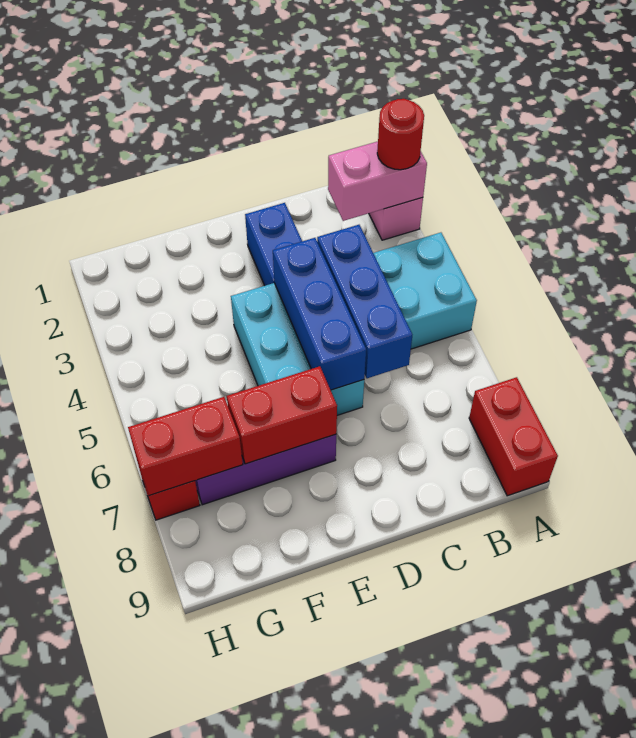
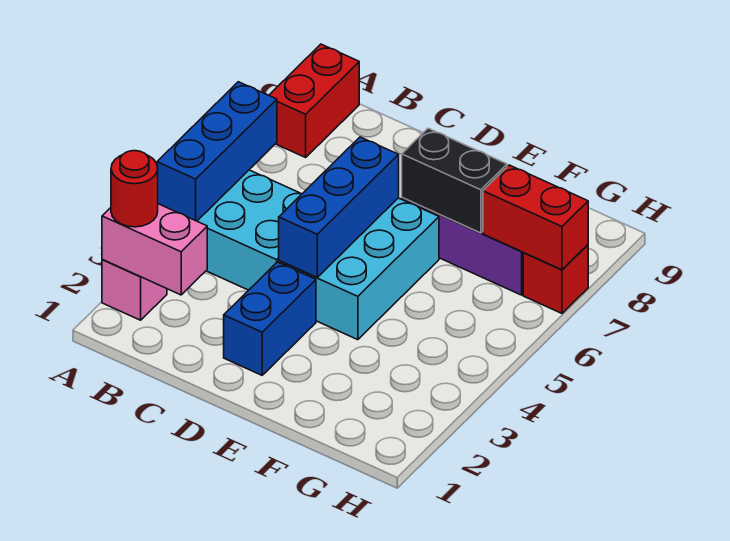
blue 1x3 brick [317,225,412,378] -> blue 1x3 brick moved to [157,82,277,221]
red 1x2 brick [227,366,337,464] -> black 1x2 brick [402,128,507,233]

